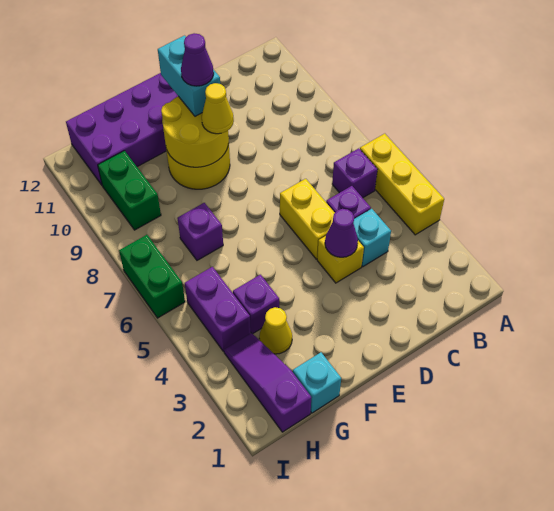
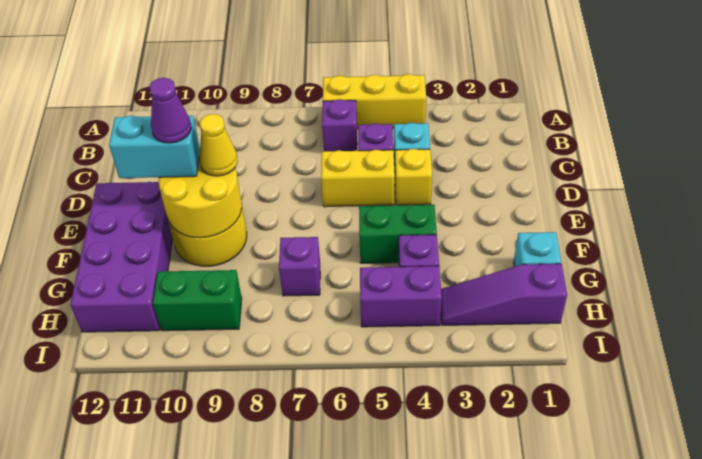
purple 1x1 cone [325,209,358,257] -> none
yellow 1x1 cone [259,307,292,354] -> none
green 1x2 brick [119,235,185,318] -> green 1x2 brick moved to [359,205,437,263]

